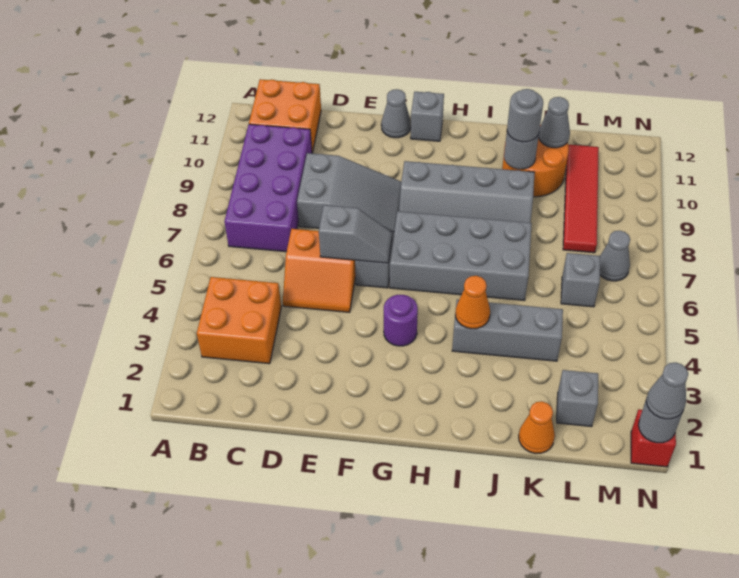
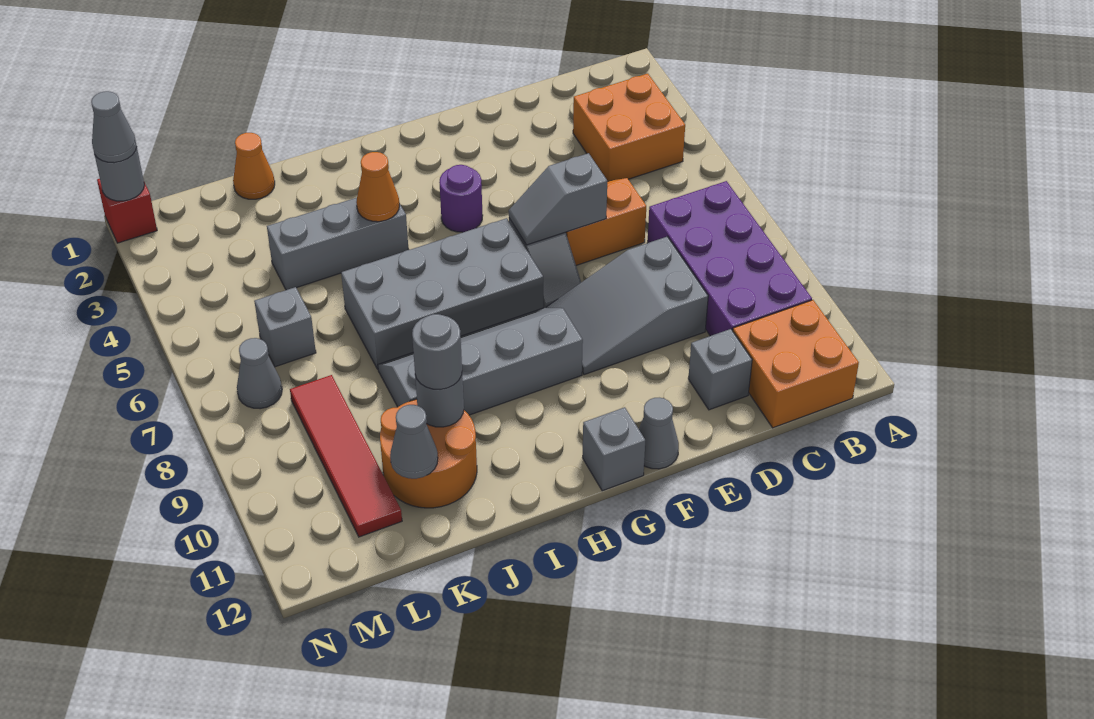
grey 1x1 brick [557,370,598,427] -> grey 1x1 brick moved to [688,329,752,410]

